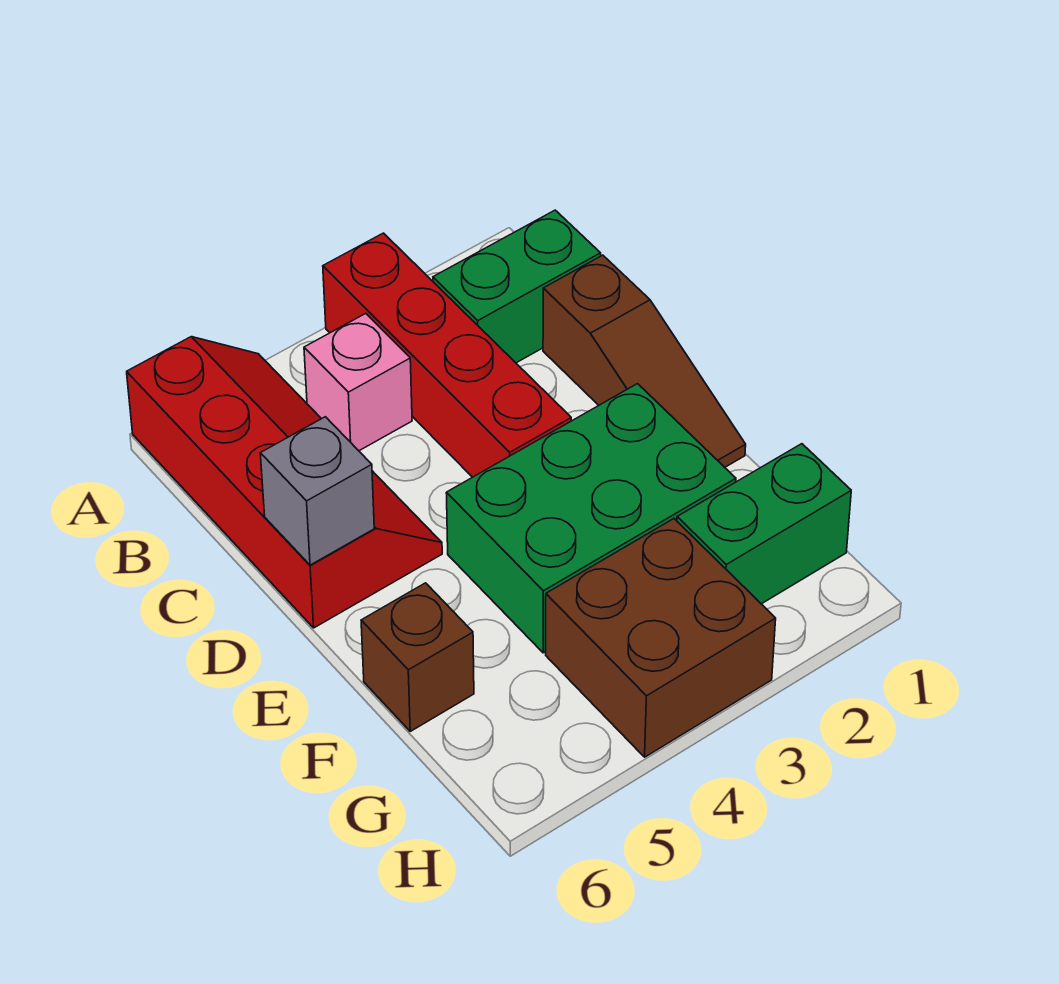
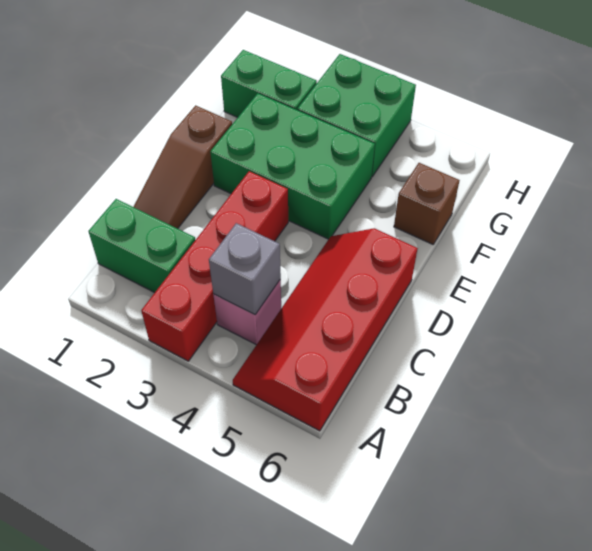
brown 1x3 slope [543,255,746,467] -> brown 1x3 slope turned to [134,105,232,229]
grey 1x1 brick [260,417,374,565] -> grey 1x1 brick moved to [209,223,281,315]
brown 2x2 brick [546,519,776,757] -> green 2x2 brick [297,54,416,177]

